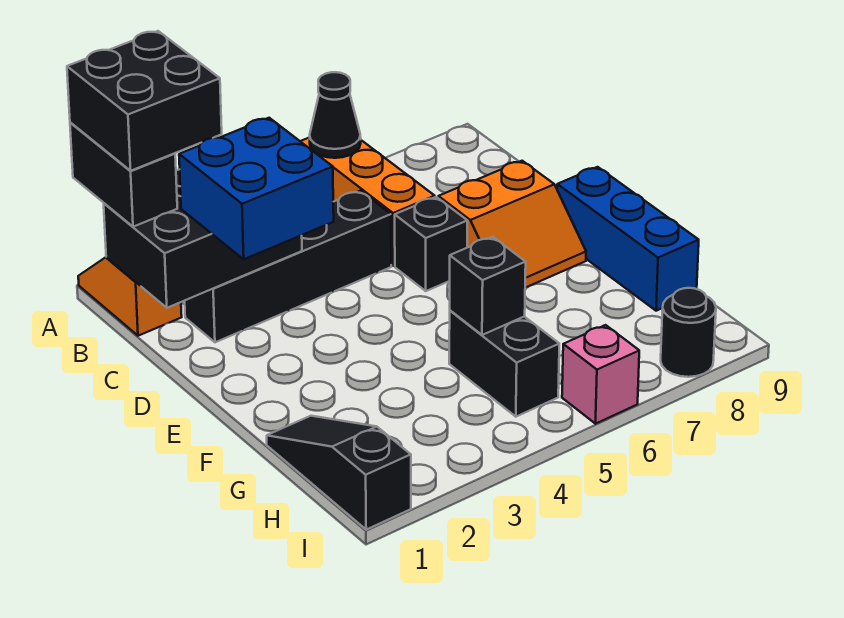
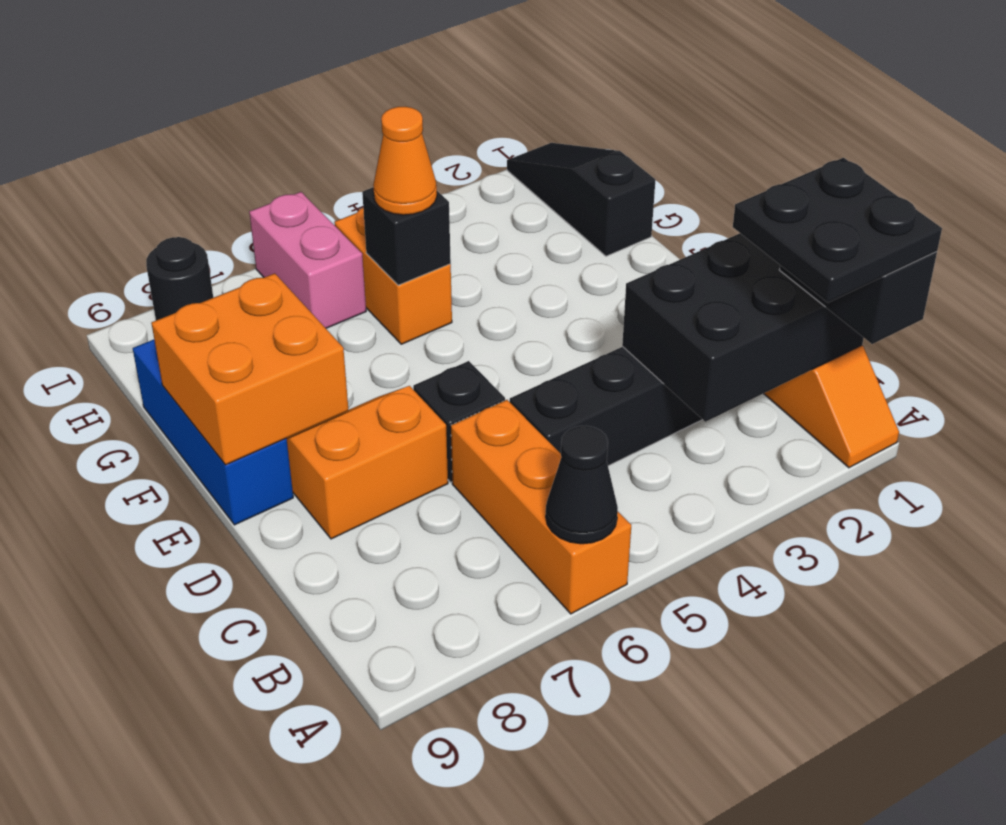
black 2x2 brick [67,31,222,171] -> black 2x2 plate [733,158,942,303]
blue 2x2 brick [179,118,334,259] -> none
none -> orange 2x2 brick [151,273,349,465]
black 1x3 slope [267,416,411,530] -> black 1x3 slope turned to [507,143,655,256]
black 1x2 brick [449,311,559,417] -> orange 1x2 brick [334,208,452,344]
none -> orange 1x1 cone [373,107,437,215]
pink 1x1 brick [562,325,639,424] -> pink 1x2 brick [249,192,366,328]

